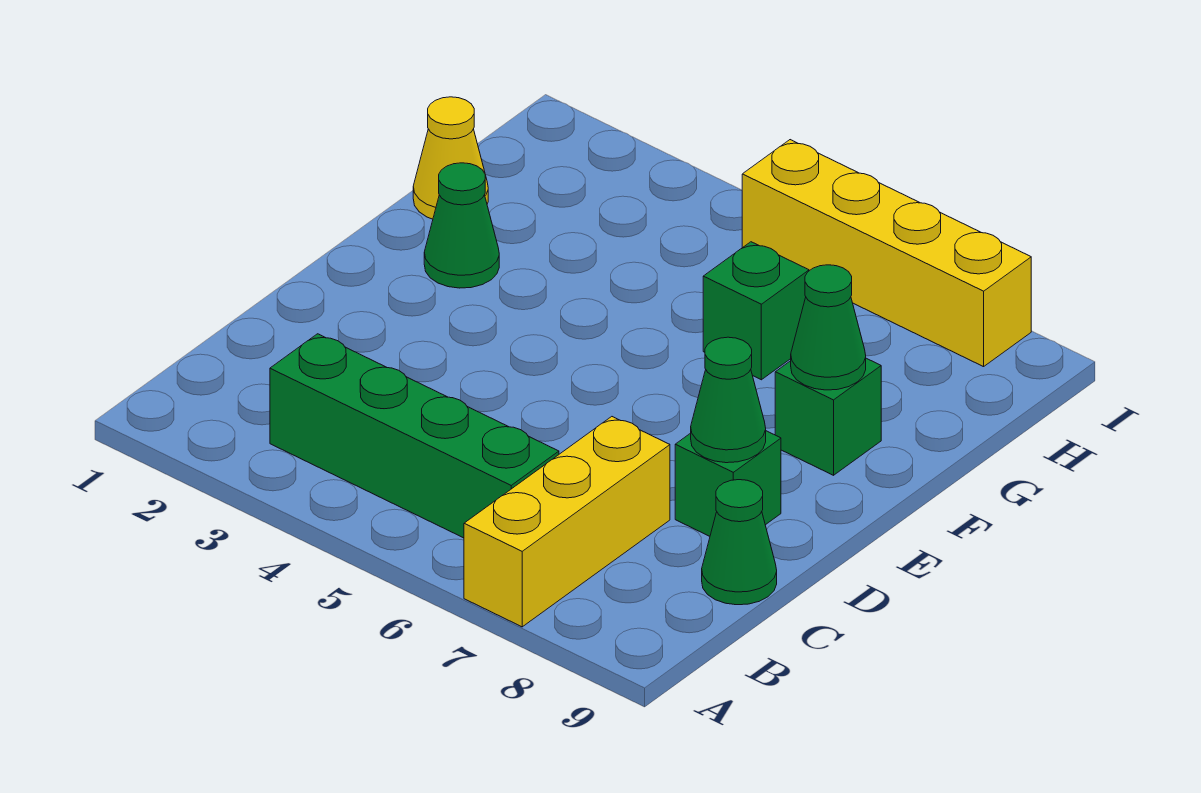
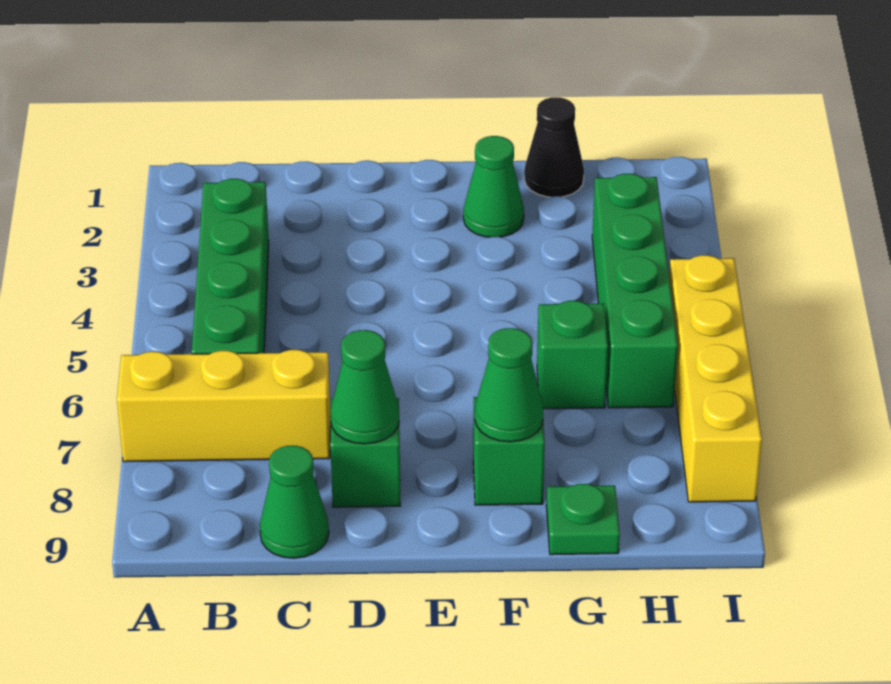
yellow 1x1 cone [413,97,488,219] -> black 1x1 cone [524,97,584,197]
none -> green 1x1 plate [546,484,620,555]
none -> green 1x4 brick [592,174,678,408]

